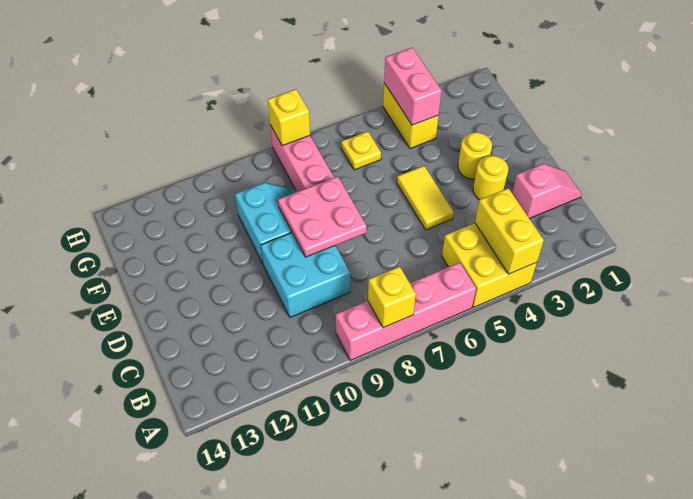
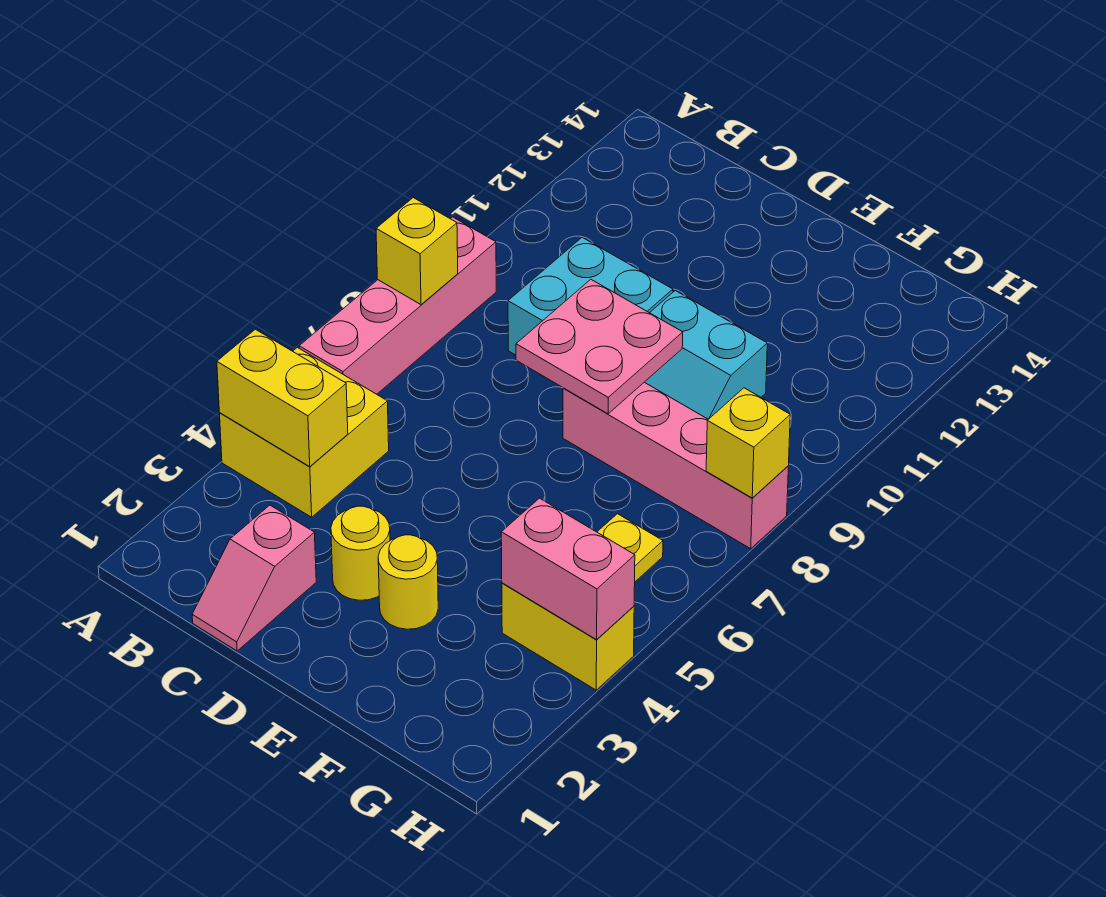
yellow 1x2 tile [397,166,454,230] -> none

